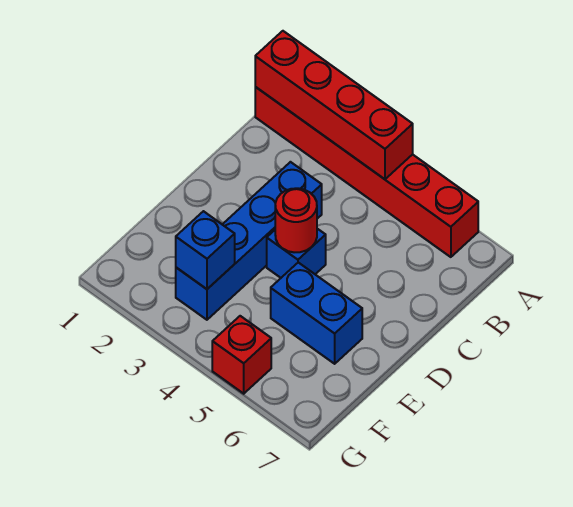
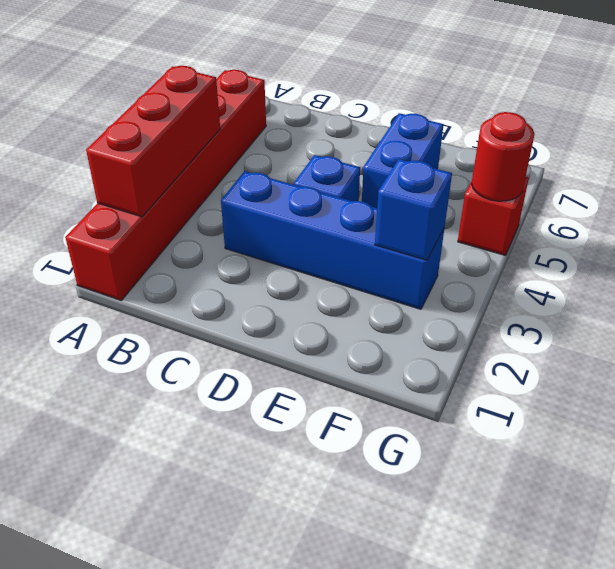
red 1x4 brick [255,31,413,179] -> red 1x3 brick [86,66,220,217]
red 1x1 round brick [275,188,317,252] -> red 1x1 round brick moved to [472,112,535,201]

